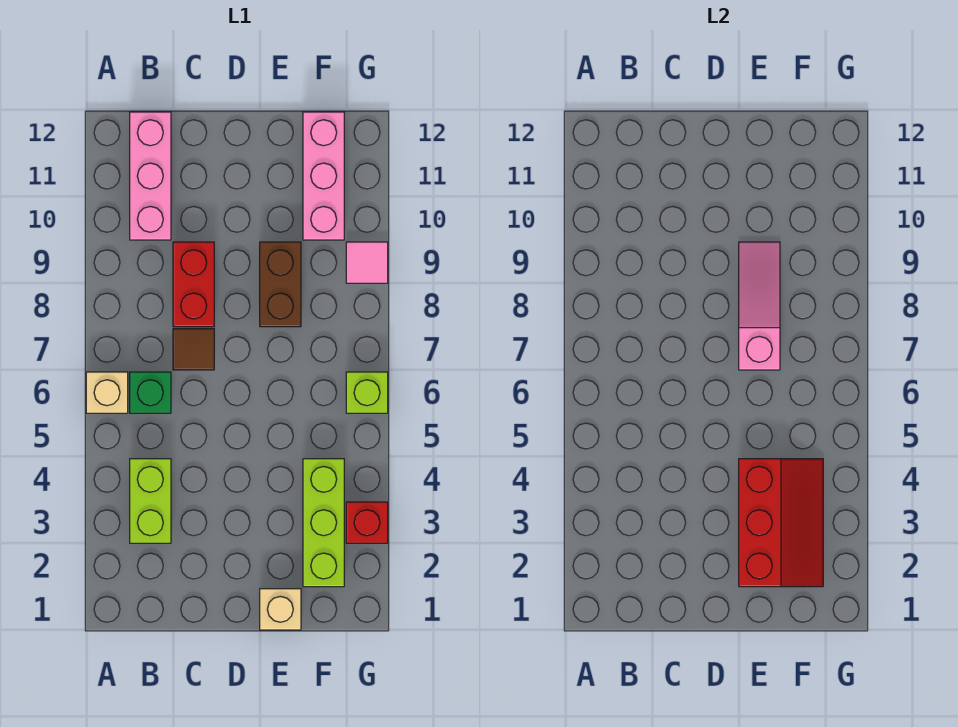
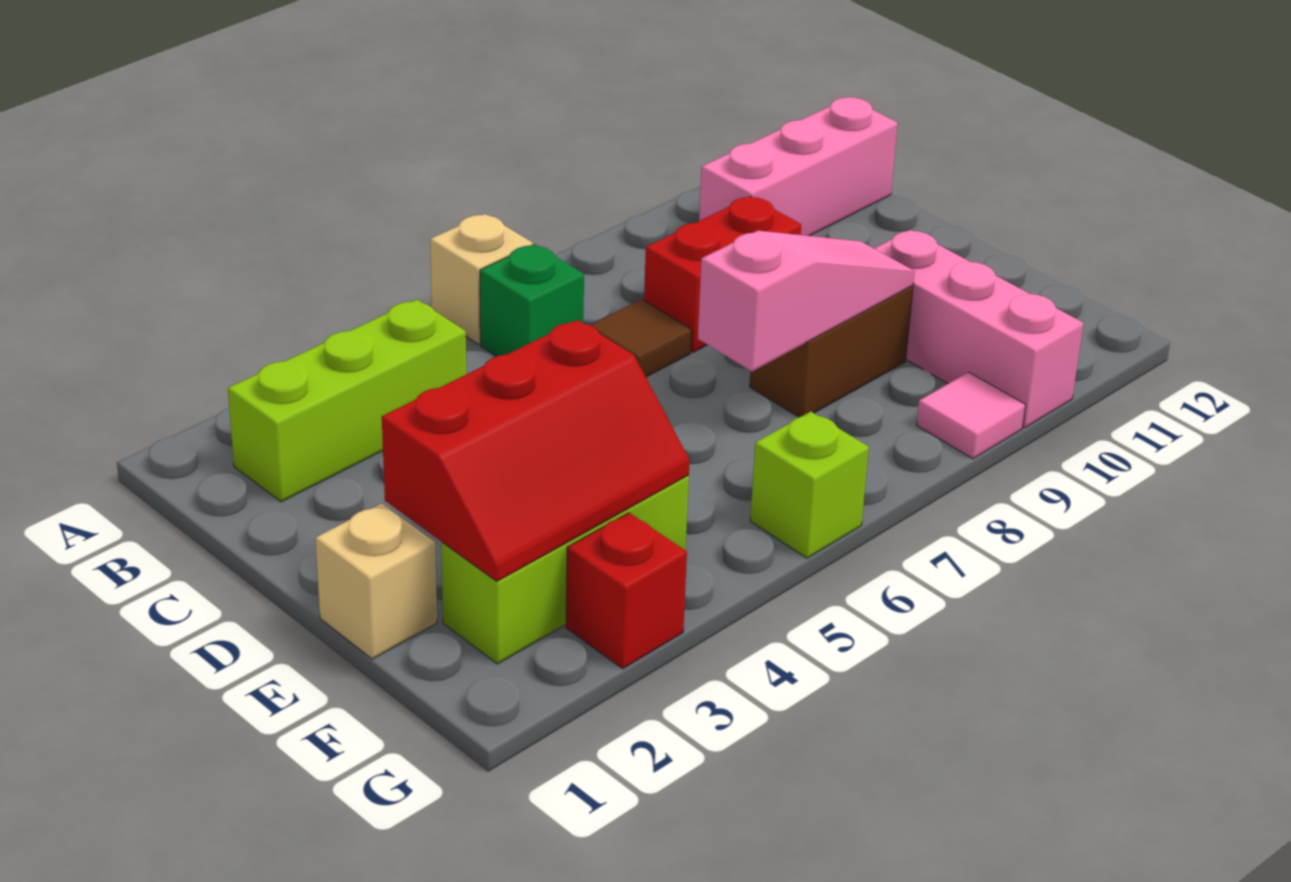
lime 1x2 brick [130,459,171,543] -> lime 1x3 brick [228,300,466,502]
pink 1x3 brick [303,112,344,240] -> pink 1x3 brick turned to [874,230,1083,428]

